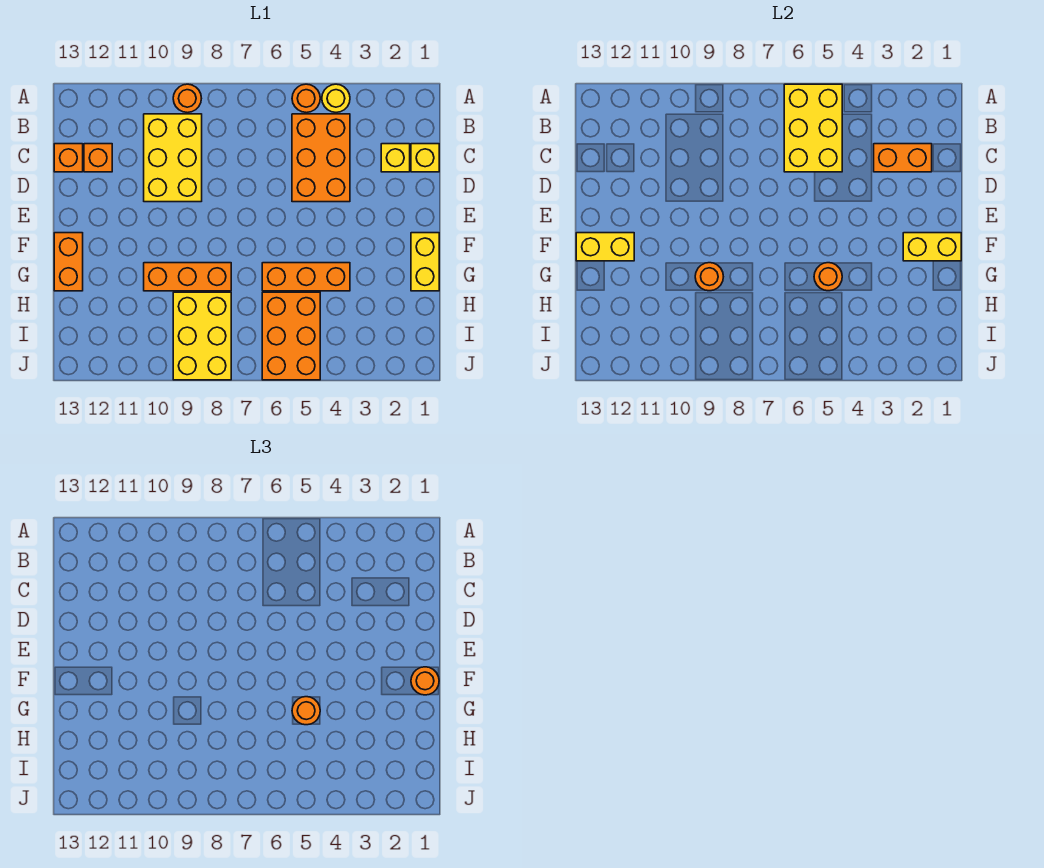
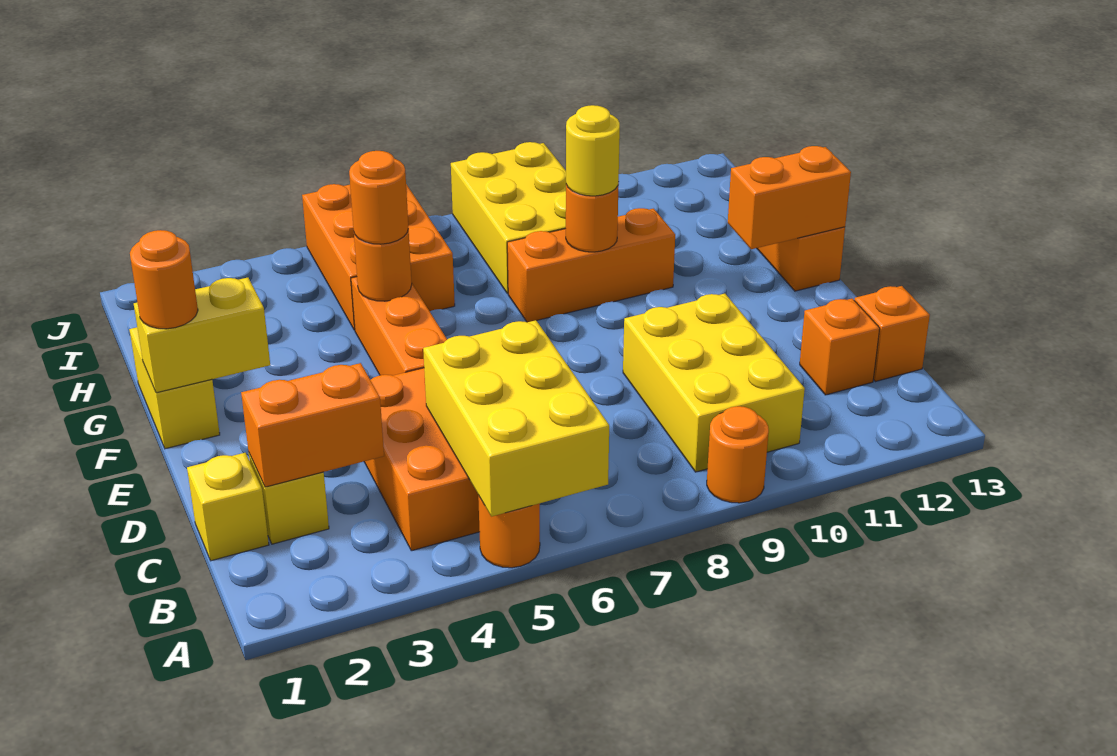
yellow 1x1 round brick [322,84,350,112] -> yellow 1x1 round brick moved to [566,105,620,196]
yellow 1x2 brick [576,233,634,261] -> orange 1x2 brick [728,146,851,249]
orange 1x3 brick [262,263,350,291] -> orange 1x3 brick turned to [351,277,447,376]

